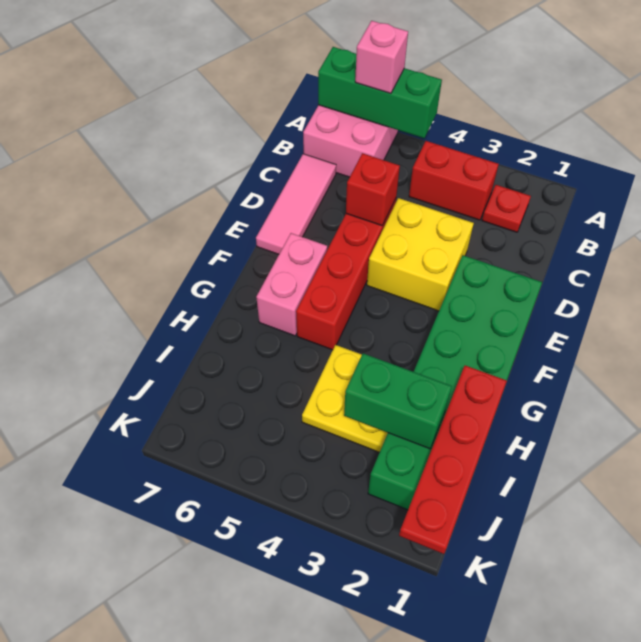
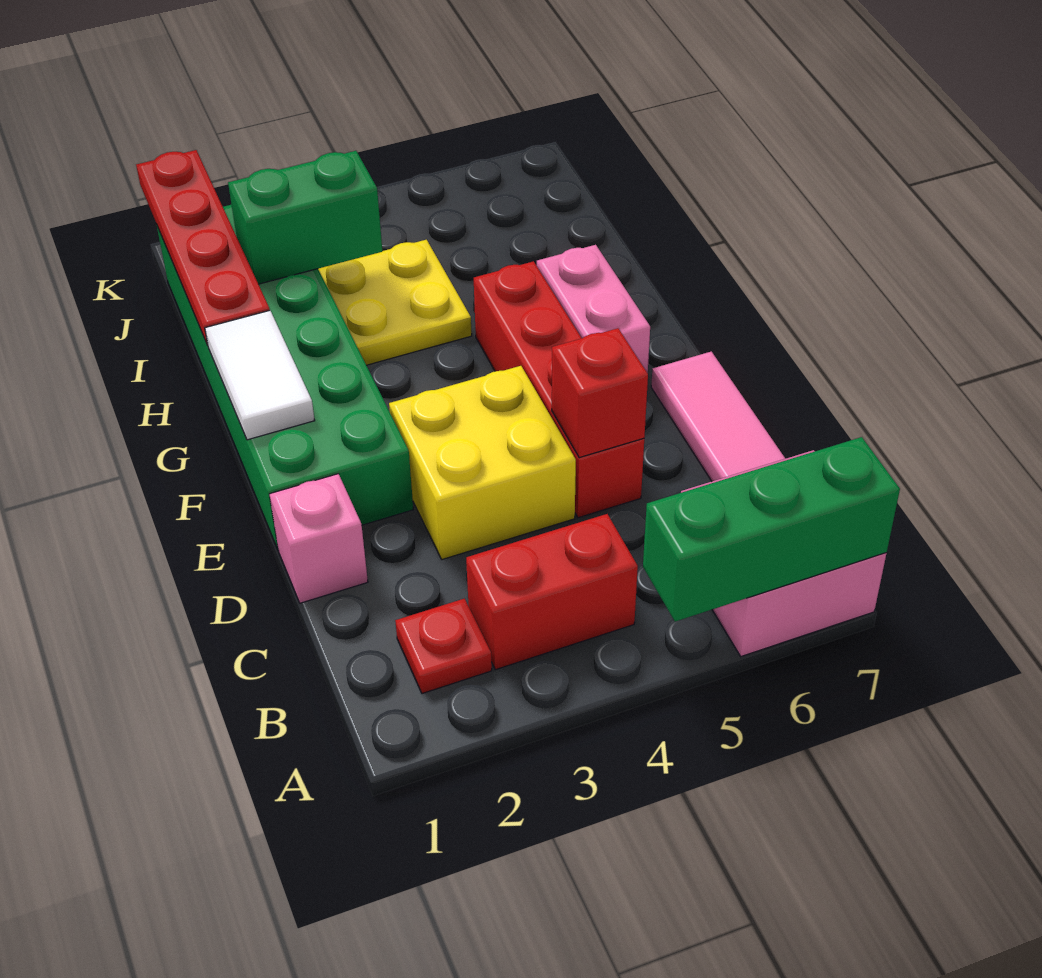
pink 1x1 brick [355,21,408,94] -> pink 1x1 brick moved to [269,474,368,603]
none -> white 1x2 tile [205,311,315,440]

